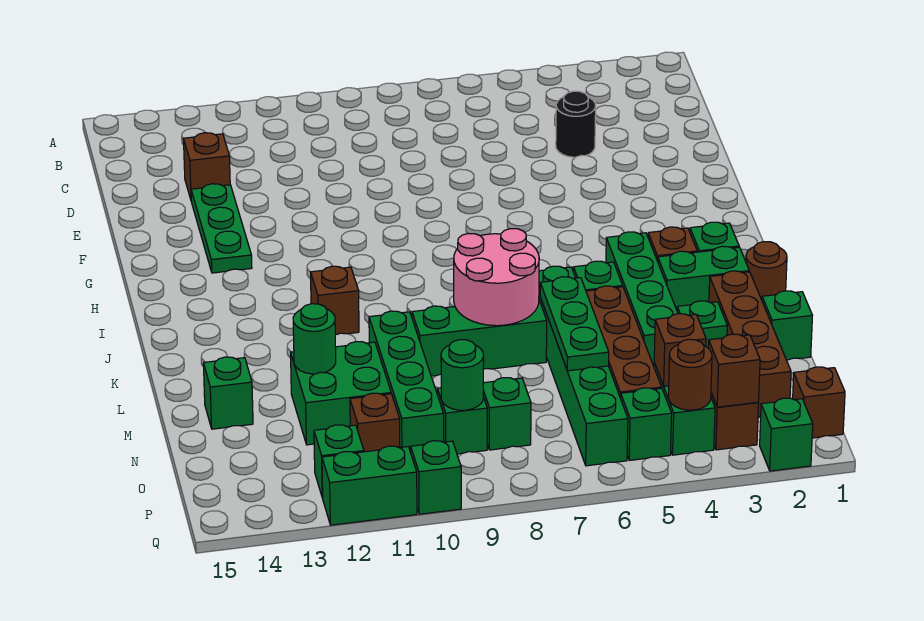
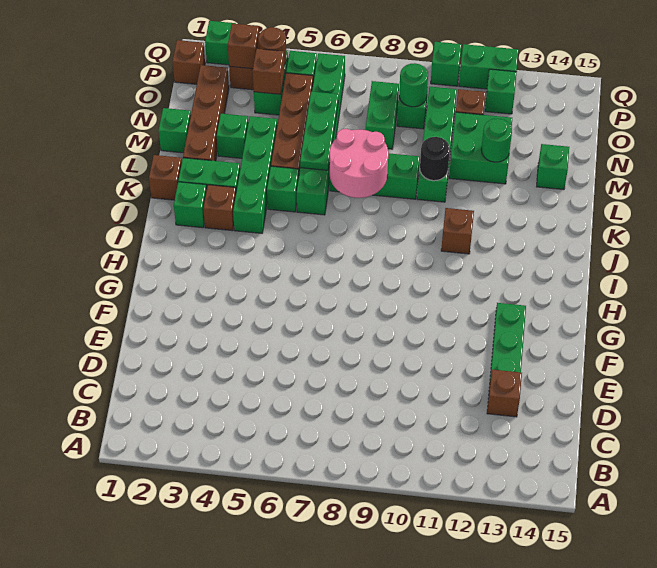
black 1x1 round brick [556,91,596,157] -> black 1x1 round brick moved to [420,137,450,181]
brown 1x1 round brick [746,242,787,300] -> brown 1x1 brick [149,155,182,200]
green 1x1 brick [483,378,531,450] -> green 1x2 brick [366,81,399,149]

